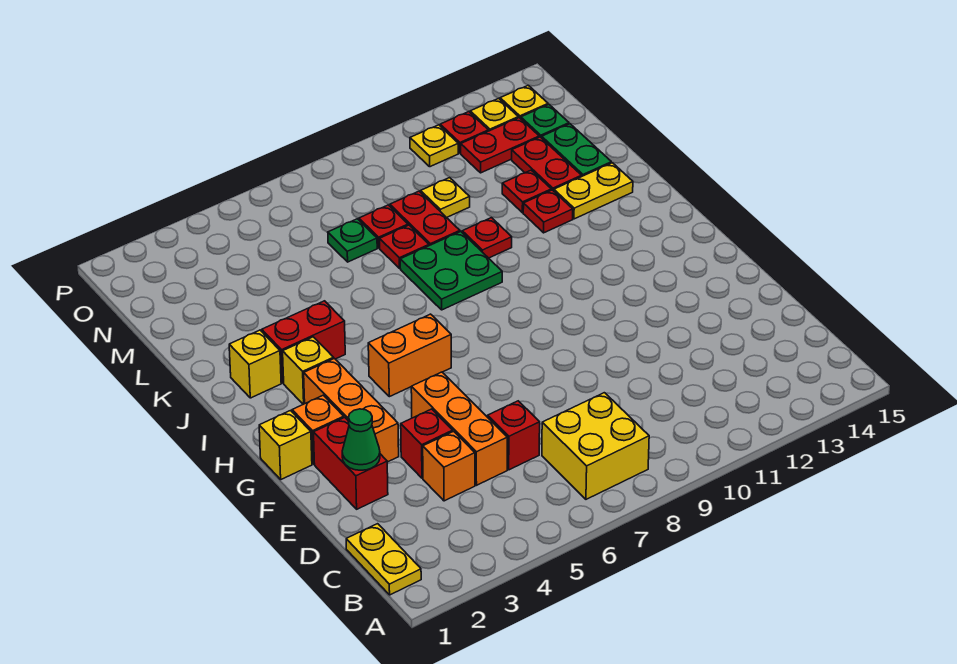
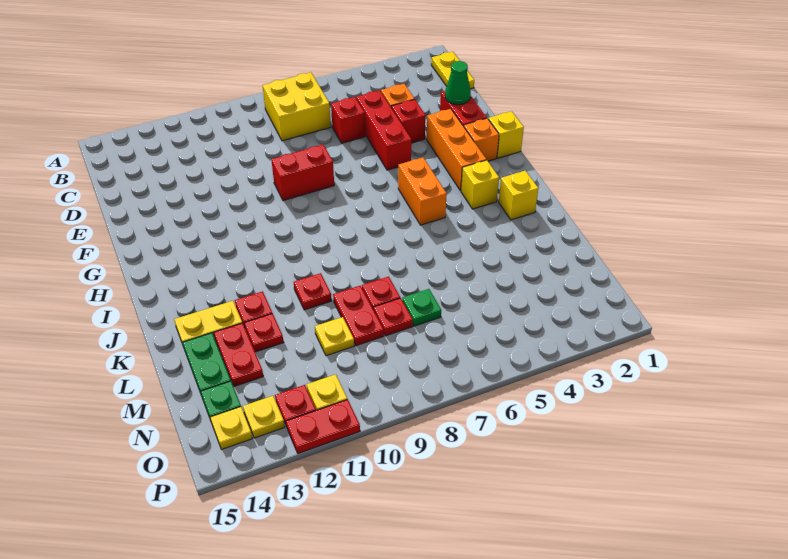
orange 1x3 brick [411,372,507,485] -> red 1x3 brick [356,90,411,170]
orange 1x2 brick [368,314,451,397] -> orange 1x2 brick turned to [398,158,447,225]
red 1x2 brick [262,301,345,383] -> red 1x2 brick moved to [271,145,334,201]
green 2x2 plate [400,232,502,310] -> none
red 1x2 plate [461,118,539,173] -> red 1x2 plate moved to [286,399,360,454]

